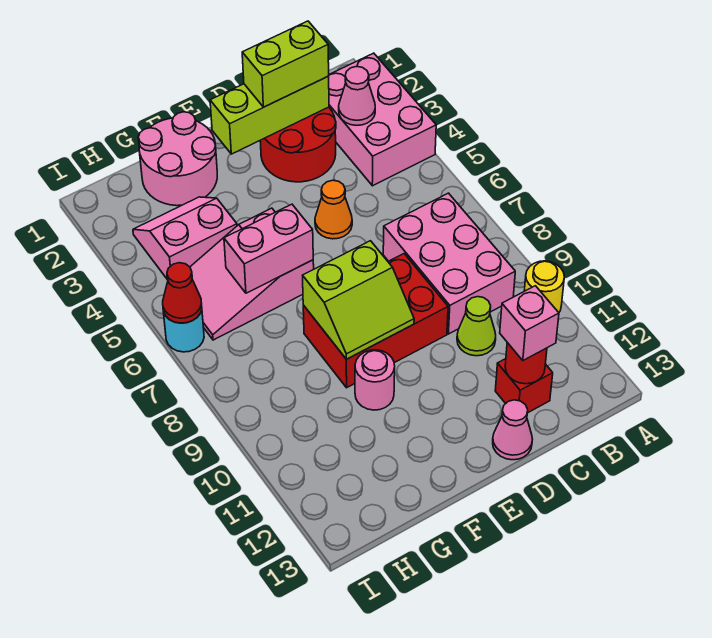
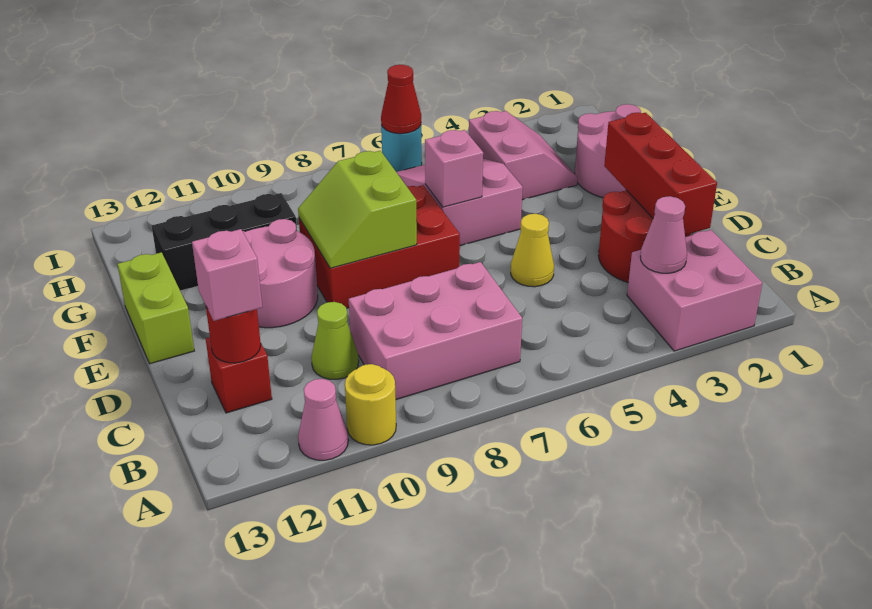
pink 2x3 brick [329,53,436,186] -> pink 2x2 brick [627,230,762,351]
lime 1x3 brick [210,76,329,154] -> red 1x3 brick [604,112,717,235]
lime 1x2 brick [242,21,329,107] -> lime 1x2 brick moved to [117,252,194,364]
orange 1x1 cone [315,180,352,239] -> yellow 1x1 cone [511,214,554,287]
red 2x3 brick [303,254,448,388] -> red 2x3 brick turned to [299,185,460,308]
pink 1x1 cone [493,400,533,460] -> pink 1x1 cone moved to [298,379,348,460]
pink 1x2 brick [224,204,313,293] -> pink 1x1 brick [425,130,483,207]
pink 1x1 round brick [355,350,395,410] -> pink 2x2 round brick [243,219,318,328]
none -> black 1x3 brick [152,193,297,291]

